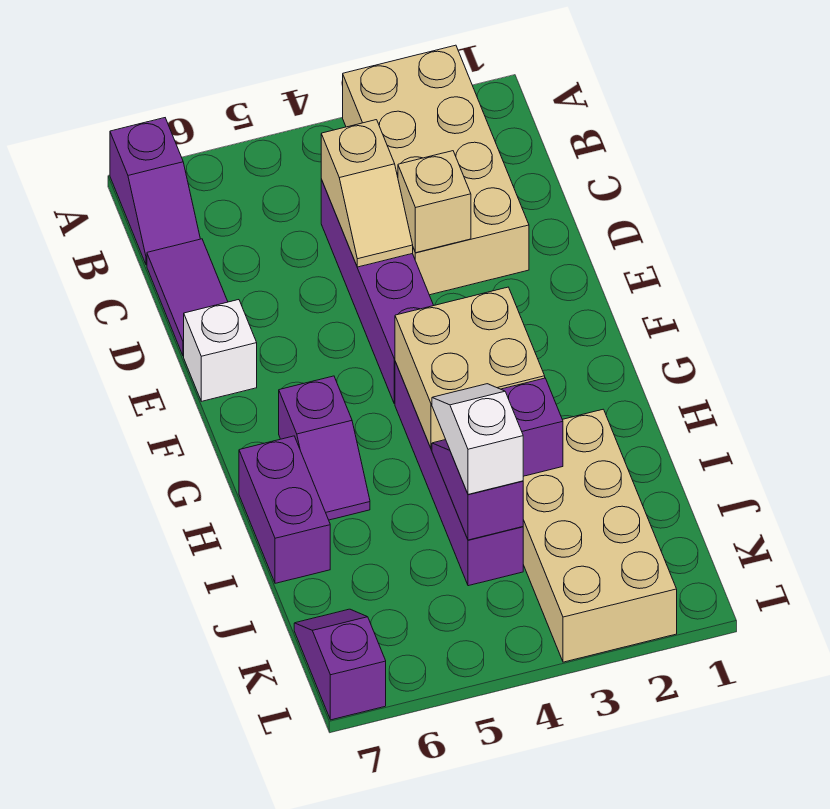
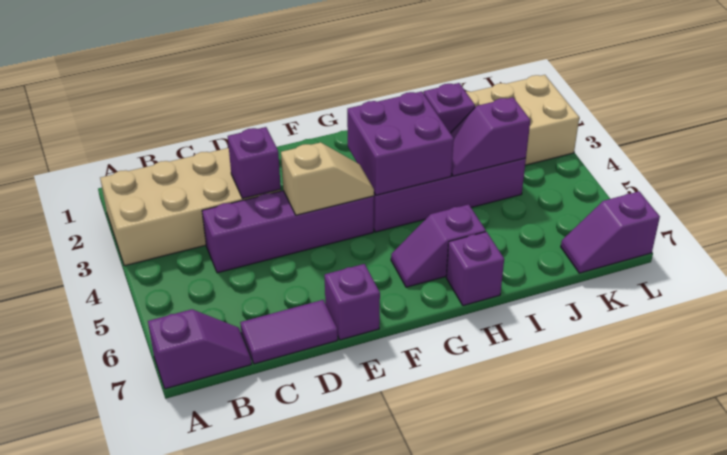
tan 1x2 slope [321,120,413,267] -> tan 1x2 slope moved to [281,142,374,215]
tan 1x1 brick [398,151,471,253] -> purple 1x1 brick [228,127,281,199]
white 1x1 brick [184,300,257,401] -> purple 1x1 brick [325,264,380,340]
tan 2x2 brick [395,287,545,449] -> purple 2x2 brick [347,92,454,195]
purple 1x2 slope [279,376,370,520] -> purple 1x2 slope turned to [391,204,486,287]
purple 1x2 brick [239,436,330,583] -> purple 1x1 brick [446,232,504,306]
white 1x2 slope [432,384,523,494] -> none

